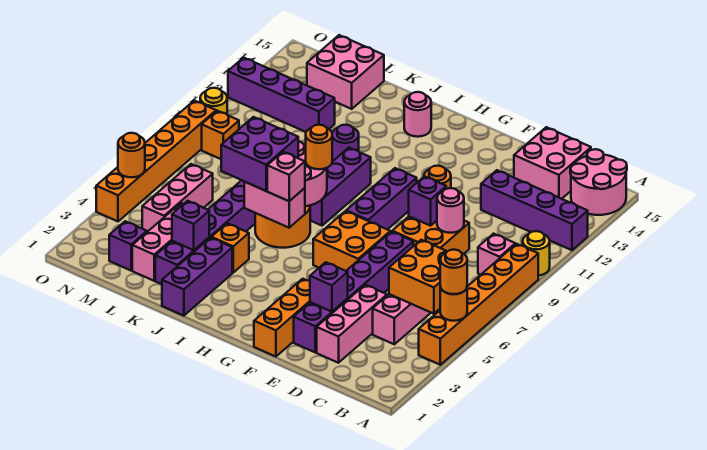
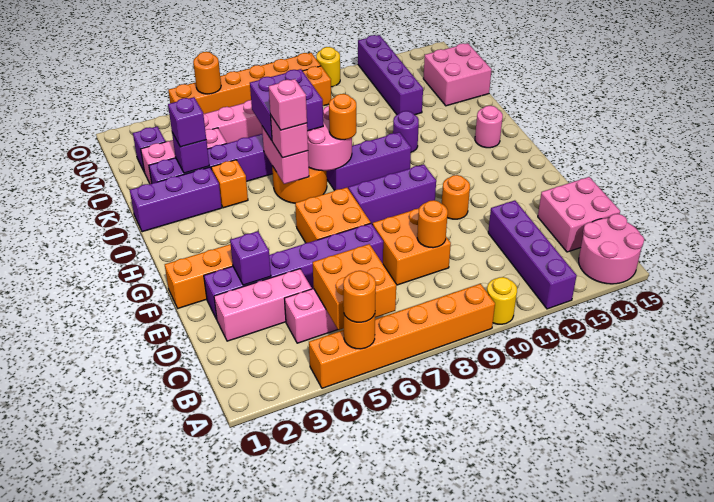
pink 1x1 brick [478,234,515,275] -> pink 1x1 brick moved to [269,79,307,130]
pink 1x1 round brick [437,188,464,233] -> orange 1x1 round brick [417,200,448,248]
purple 1x1 brick [409,176,446,226] -> purple 1x1 brick moved to [168,97,206,147]

